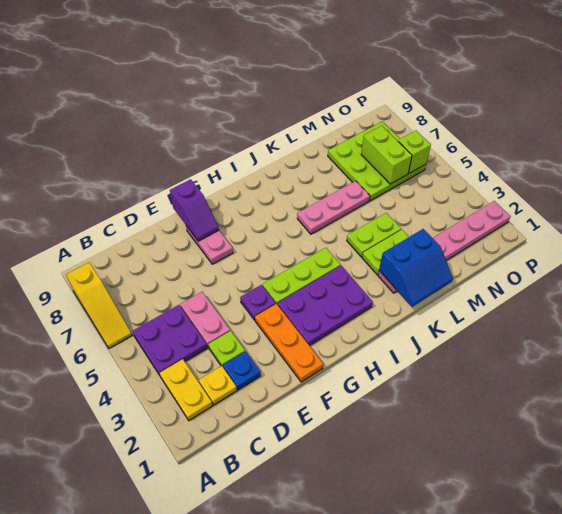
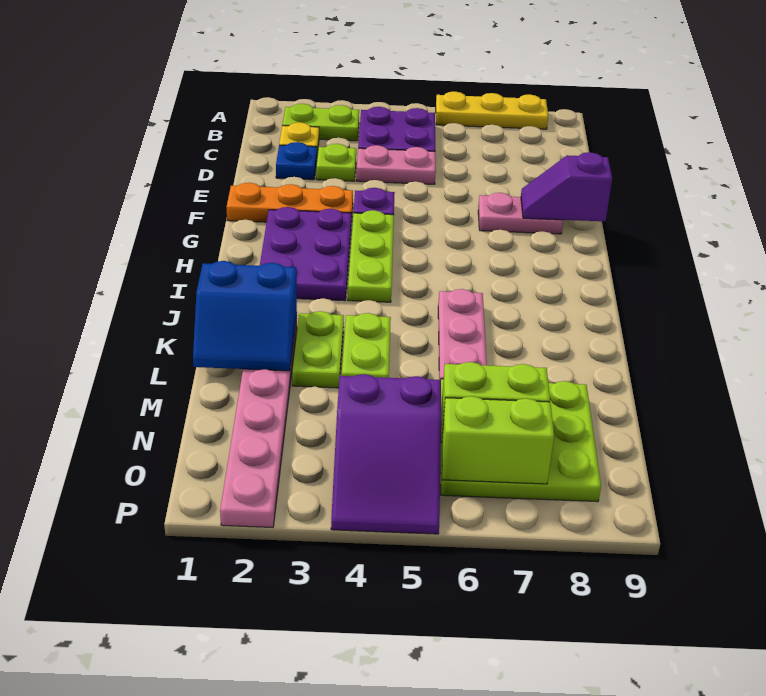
yellow 1x3 slope [66,263,132,349] -> yellow 1x3 plate [436,91,548,129]
yellow 1x2 plate [160,359,212,420] -> lime 1x2 plate [282,104,359,141]
blue 2x2 slope [379,229,453,307] -> blue 2x2 slope turned to [193,261,297,371]
none -> purple 2x3 slope [331,374,441,534]
lime 1x1 brick [398,131,431,173] -> lime 1x2 brick [441,396,554,484]

